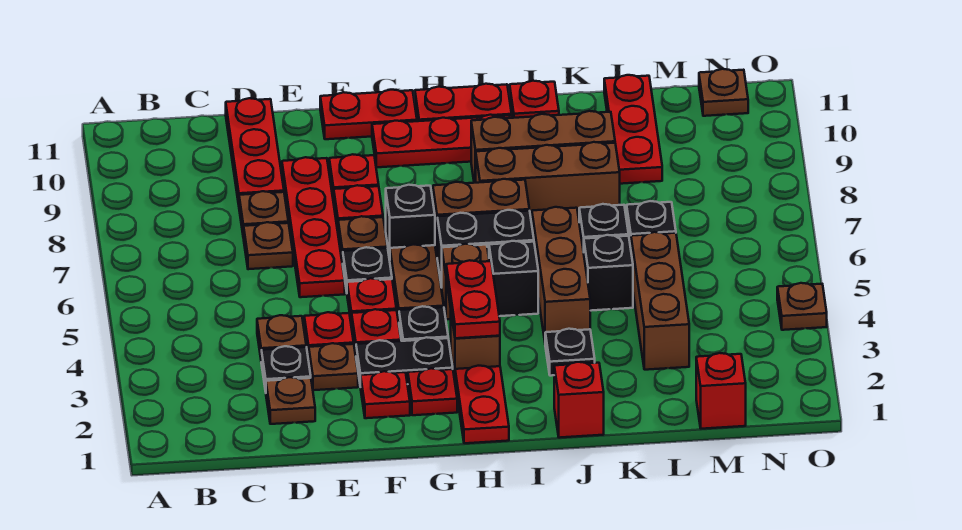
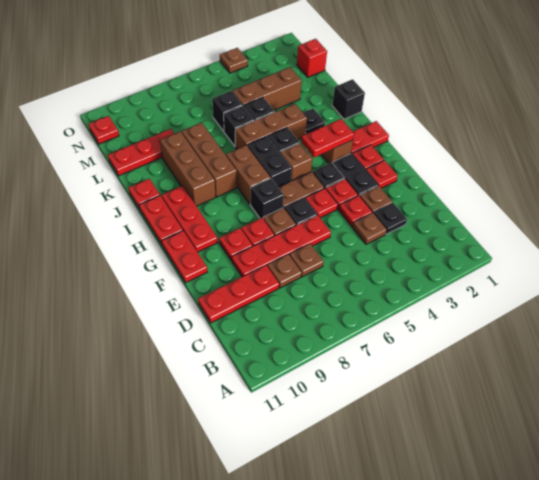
brown 1x1 plate [266,377,315,424] -> none
red 1x1 brick [554,362,604,438] -> black 1x1 brick [332,79,365,119]
brown 1x1 plate [699,69,748,116] -> red 1x1 plate [89,116,119,144]

